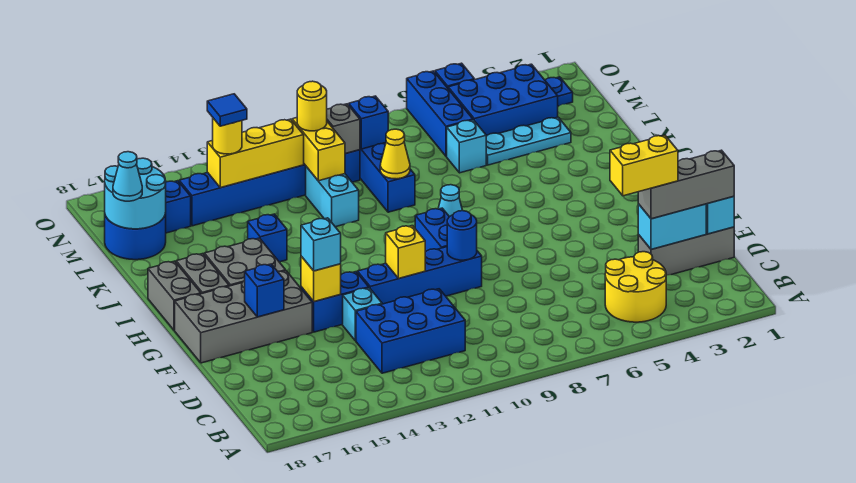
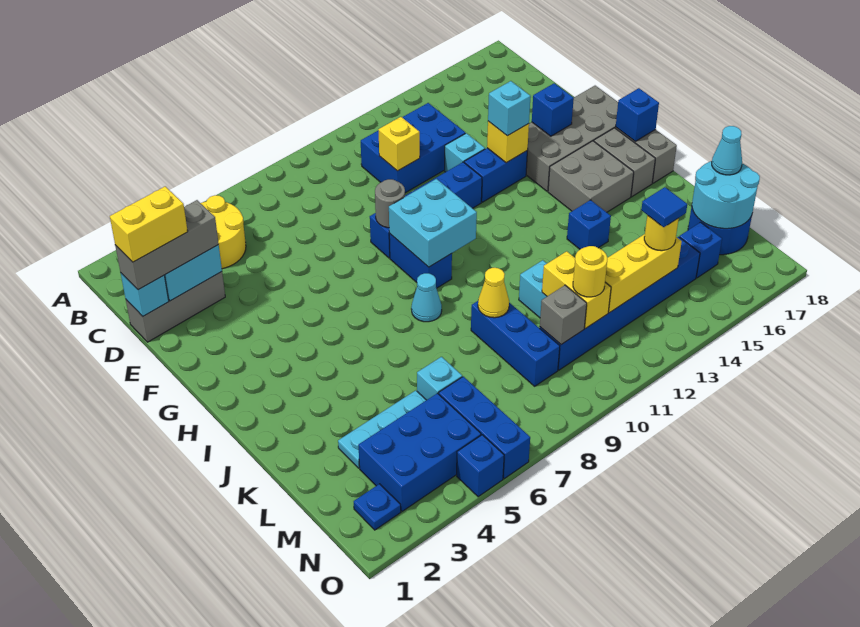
yellow 1x2 brick [610,135,678,196] -> yellow 1x2 brick moved to [110,186,188,262]
blue 1x1 round brick [447,211,477,260] -> grey 1x1 round brick [375,179,405,228]
yellow 1x1 brick [386,226,425,278] -> yellow 1x1 brick moved to [378,117,420,171]
none -> cyan 2x2 brick [389,179,477,267]
blue 1x1 brick [349,96,388,149] -> blue 1x1 brick moved to [616,88,659,141]

